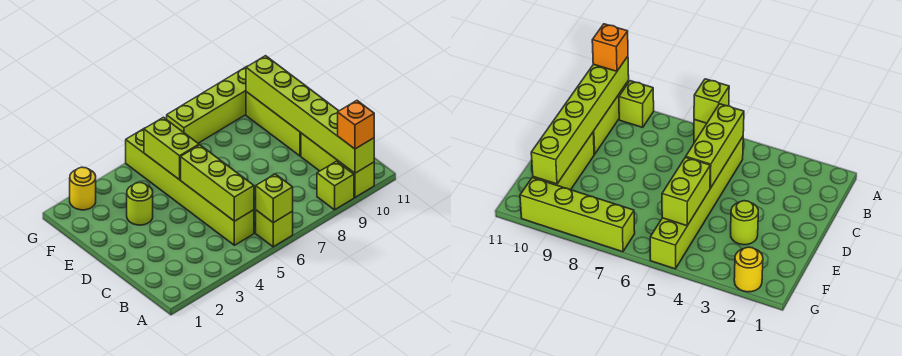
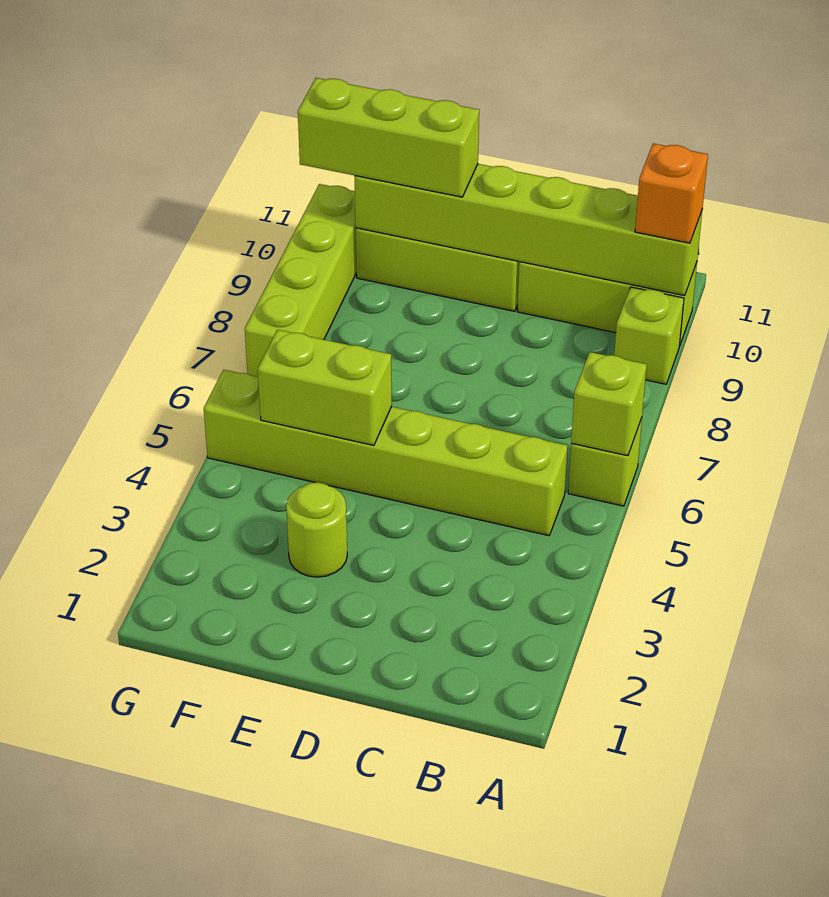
lime 1x3 brick [181,145,254,221] -> lime 1x3 brick moved to [298,78,479,197]
yellow 1x1 round brick [70,167,96,210] -> none

